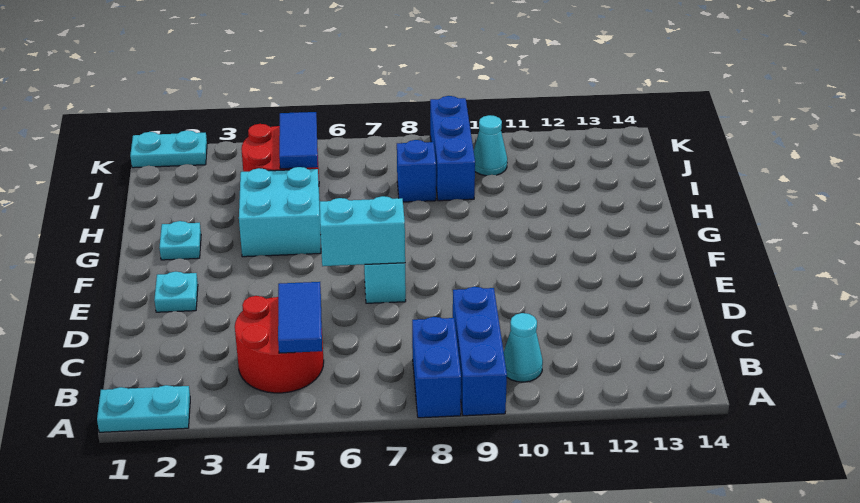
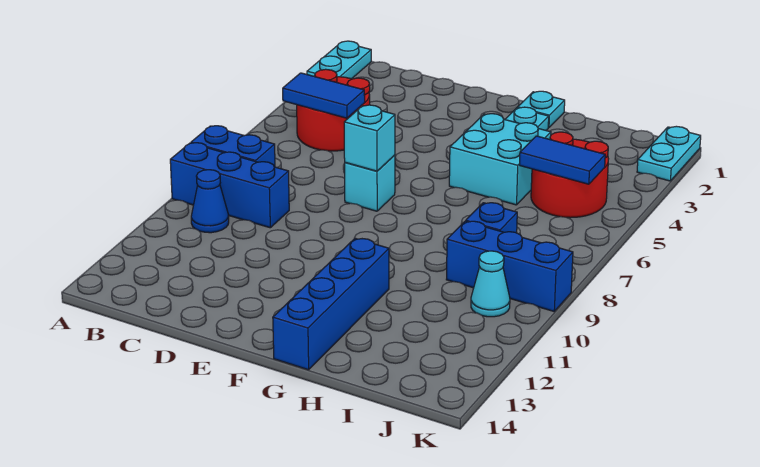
cyan 1x1 cone [504,313,543,382] -> blue 1x1 cone [191,170,229,233]
cyan 1x1 plate [154,272,198,312] -> cyan 1x1 plate moved to [518,91,565,128]
cyan 1x2 brick [320,196,405,266] -> cyan 1x1 brick [344,105,395,171]
none -> blue 1x4 brick [273,238,389,370]

